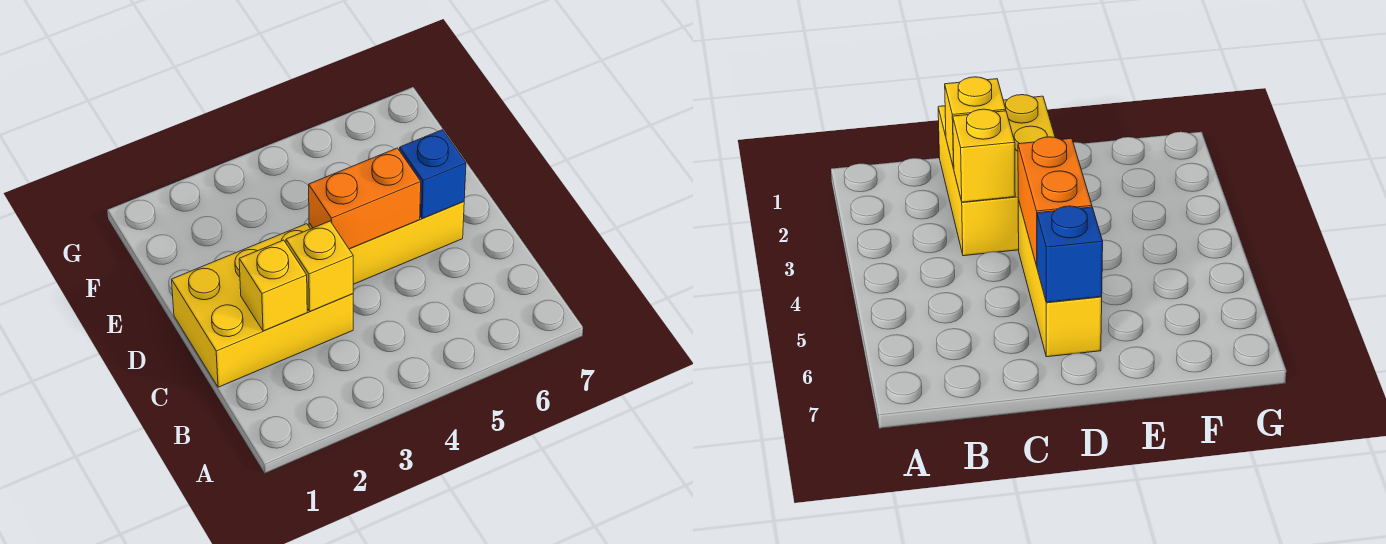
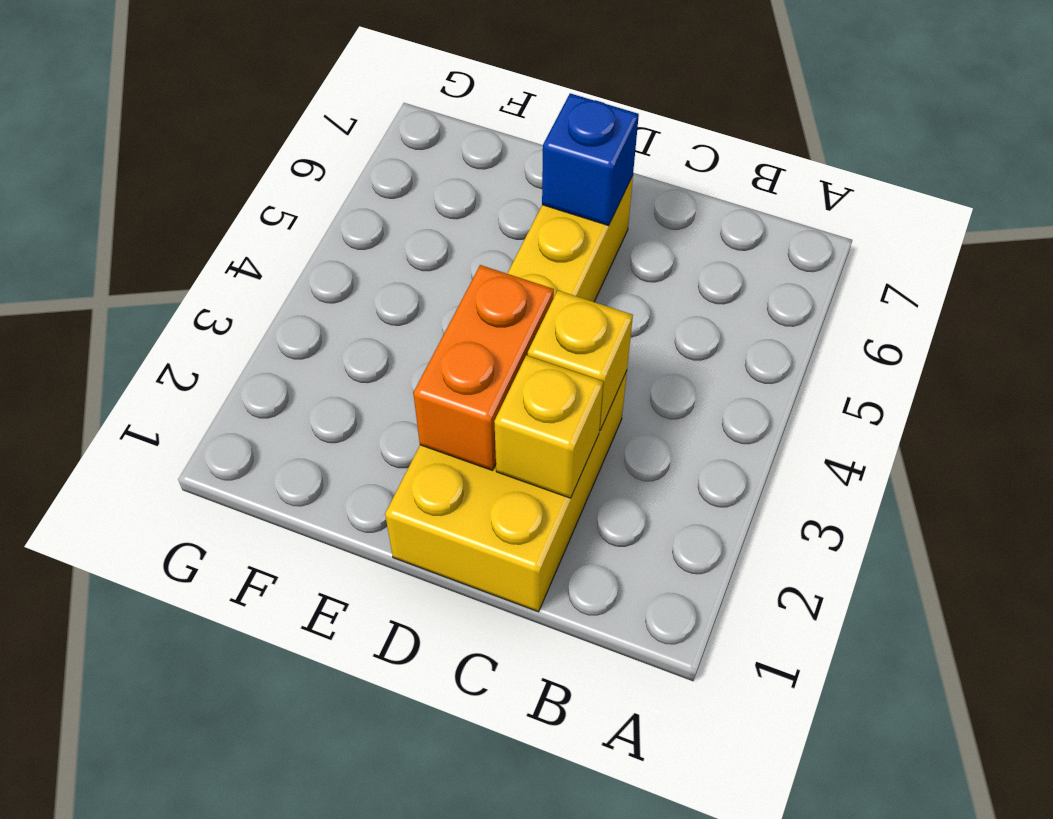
orange 1x2 brick [309,148,421,249] -> orange 1x2 brick moved to [413,265,554,470]

